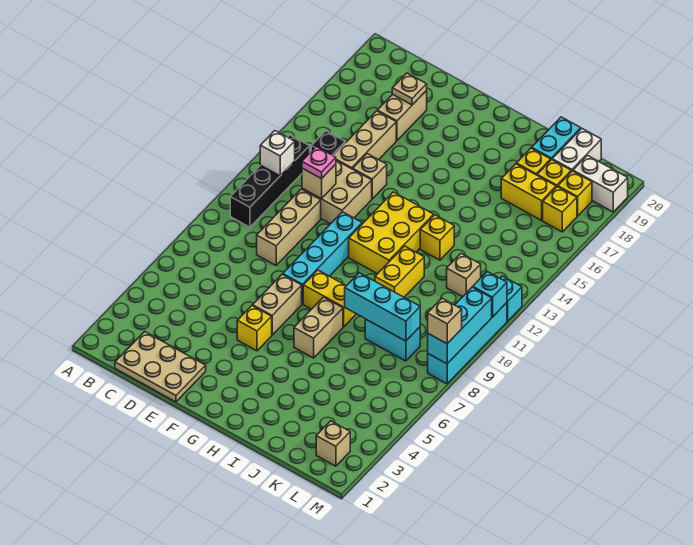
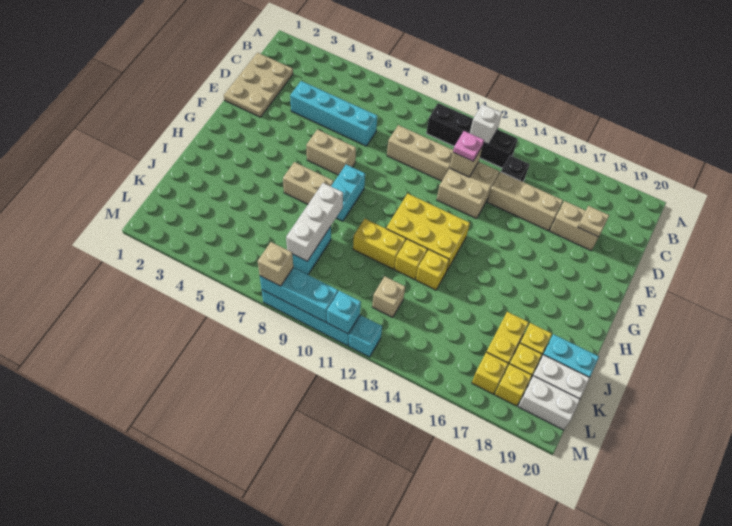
tan 1x1 brick [353,154,387,199] -> none
yellow 1x1 brick [237,306,272,351] -> yellow 1x1 brick moved to [395,239,427,280]
cyan 1x4 brick [283,212,362,304] -> cyan 1x4 brick moved to [290,81,377,146]
yellow 1x2 brick [303,270,356,327] -> cyan 1x2 brick [331,165,365,221]
cyan 1x3 brick [345,273,420,341] -> white 1x3 brick [286,183,343,261]
tan 1x1 brick [316,421,350,466] -> none
white 1x2 brick [573,155,628,212] -> white 1x2 brick turned to [518,376,580,430]

